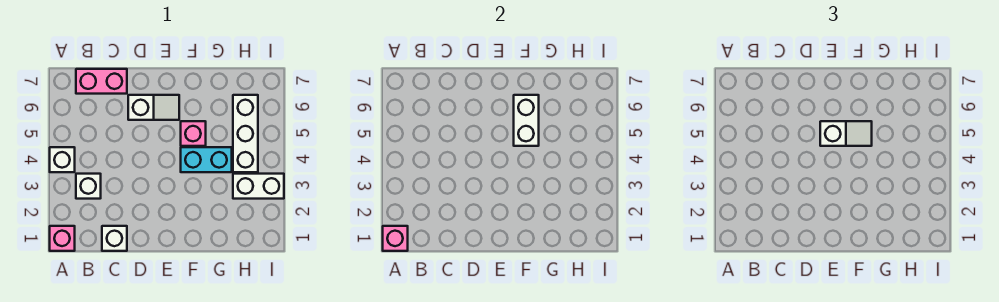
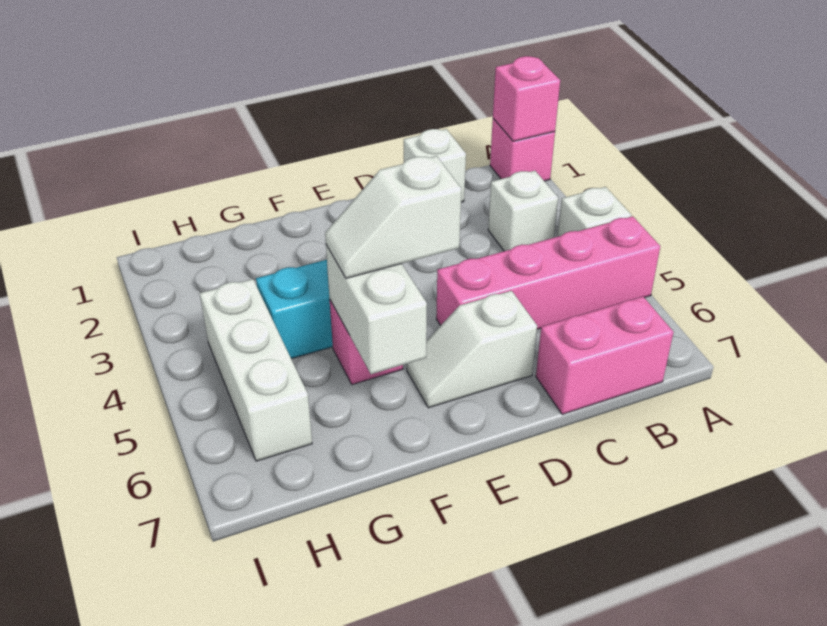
none -> pink 1x4 brick [436,216,660,329]
white 1x2 brick [233,174,284,199] -> none

